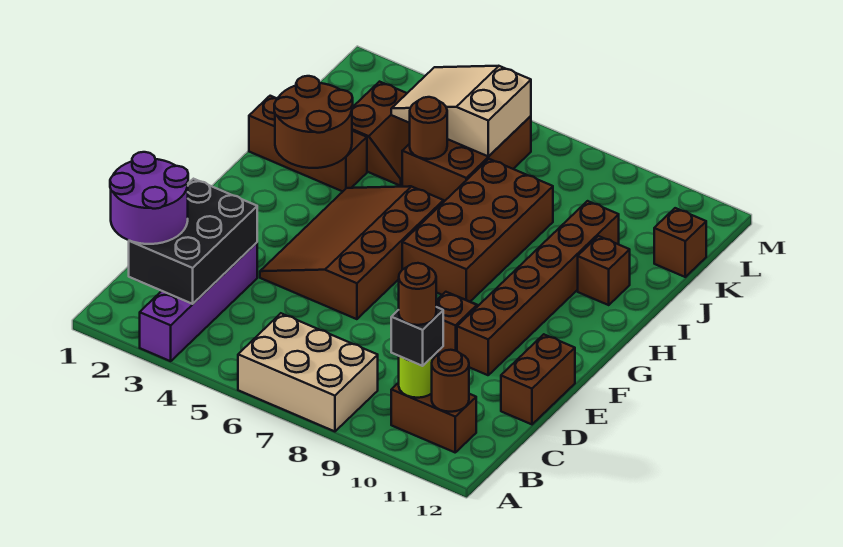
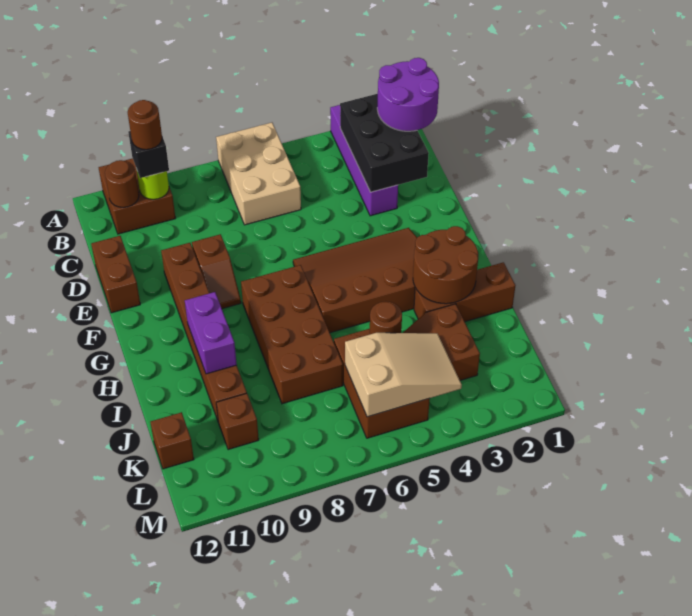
tan 2x3 brick [238,313,378,431] -> tan 2x3 brick turned to [216,123,301,225]
brown 1x2 brick [391,383,476,452] -> brown 2x2 brick [99,158,176,234]
brown 3x4 slope [260,186,444,319] -> brown 3x4 slope turned to [293,228,417,333]
none -> purple 1x2 brick [185,292,237,374]
brown 1x1 brick [578,236,630,305] -> brown 1x1 brick moved to [216,393,259,450]

